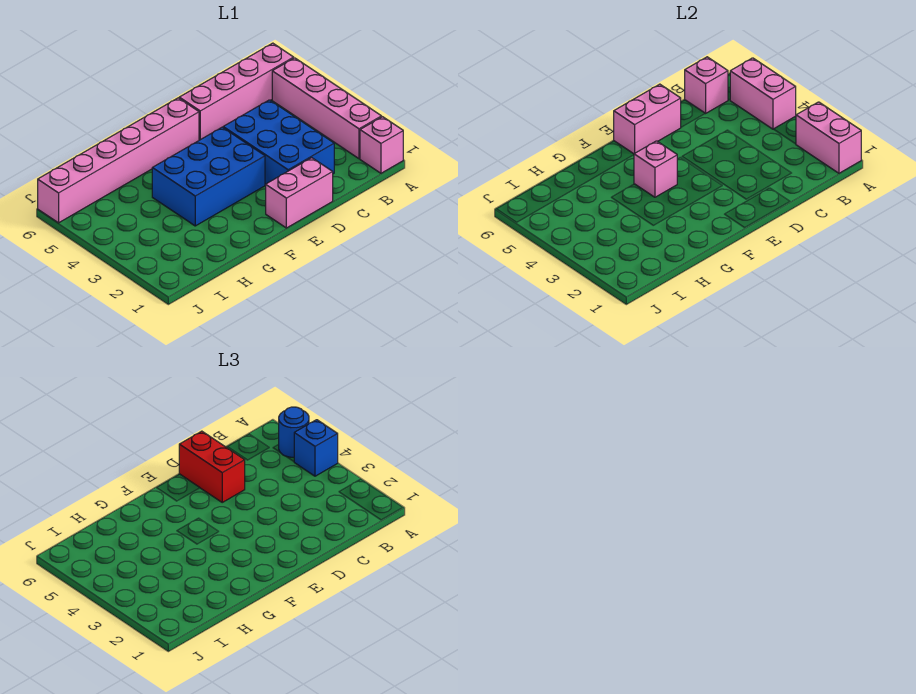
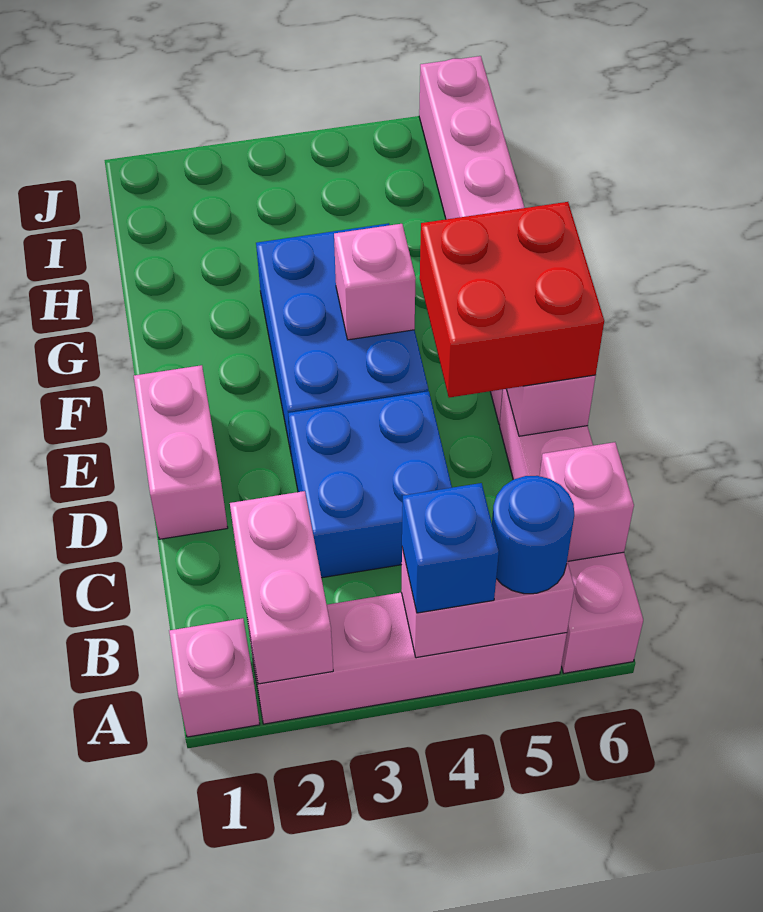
pink 1x2 brick [796,102,861,173] -> pink 1x2 brick turned to [230,491,333,684]
blue 2x3 brick [223,100,334,185] -> blue 2x2 brick [288,391,452,578]
red 1x2 brick [179,431,245,502] -> red 2x2 brick [420,202,604,398]

